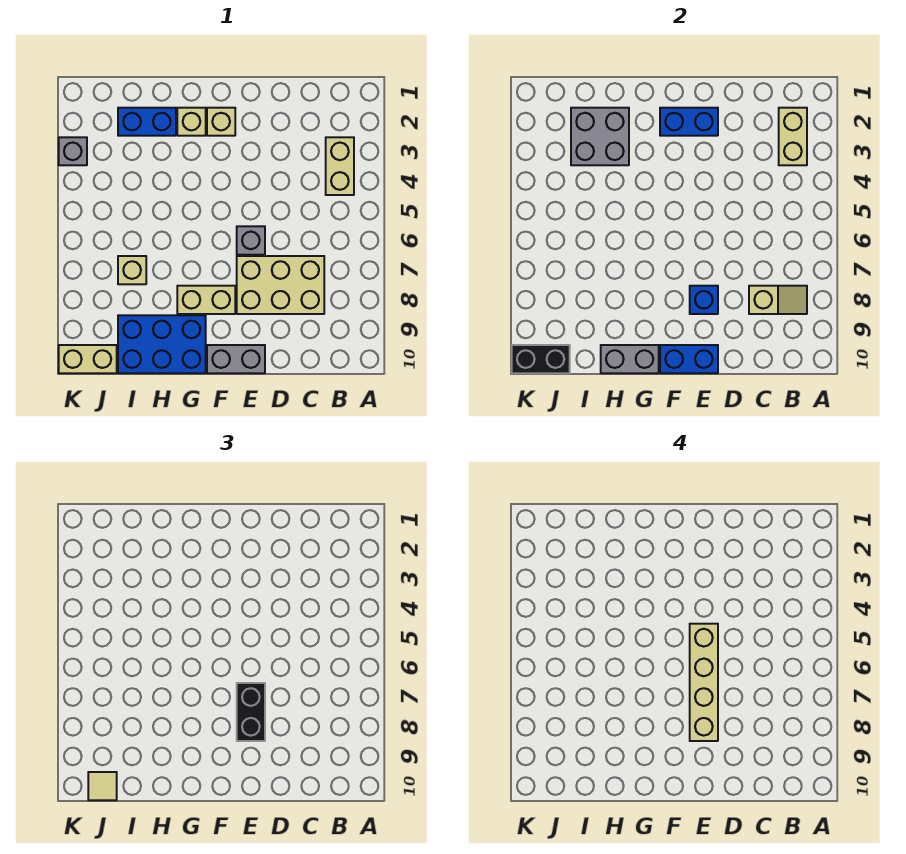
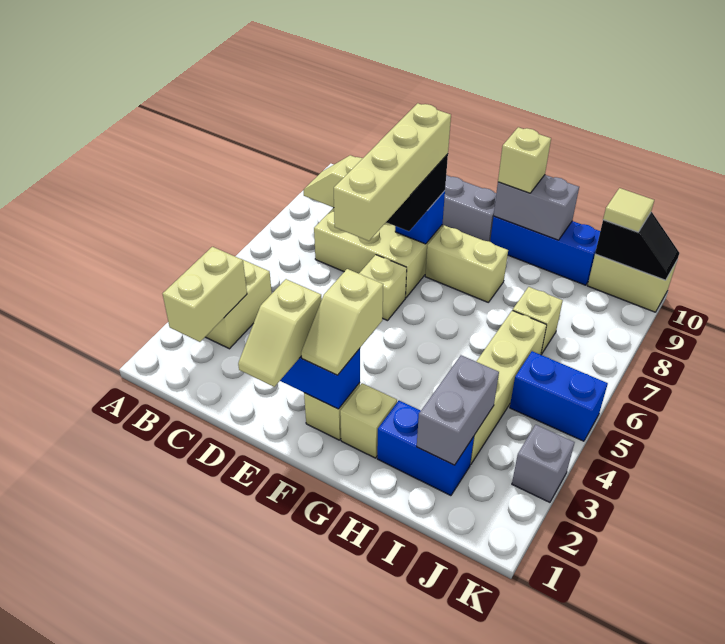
none -> tan 1x2 slope [238,279,322,387]
grey 1x1 brick [237,226,265,255] -> tan 1x1 brick [359,255,407,321]
blue 1x2 brick [660,345,718,373] -> blue 1x2 brick moved to [510,351,608,441]
none -> tan 1x2 slope [301,269,383,375]
blue 2x3 brick [118,315,206,373] -> blue 1x3 brick [490,216,600,285]
none -> tan 1x1 brick [498,127,551,193]
grey 2x2 brick [571,108,629,165] -> grey 1x2 brick [417,355,499,465]
none -> tan 1x4 brick [470,310,547,465]
black 1x2 brick [512,345,570,373] -> black 1x2 slope [595,212,679,280]

